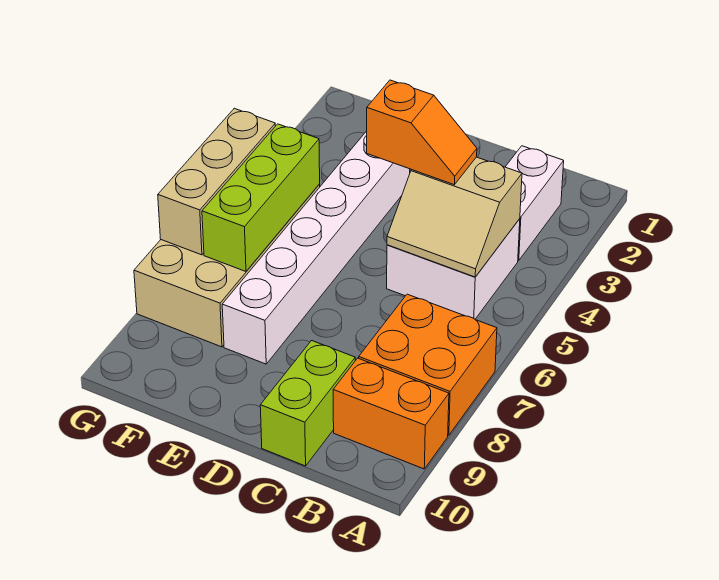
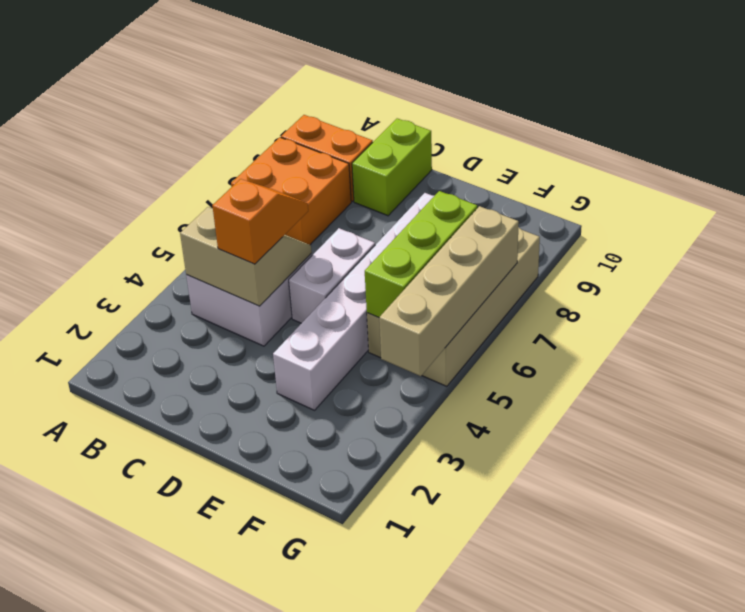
white 1x2 brick [506,146,564,261] -> white 1x2 brick moved to [289,228,375,323]
orange 1x2 slope [367,80,477,185] -> orange 1x2 slope turned to [212,179,308,264]
tan 1x3 brick [158,108,275,255] -> tan 1x4 brick [379,206,519,376]

